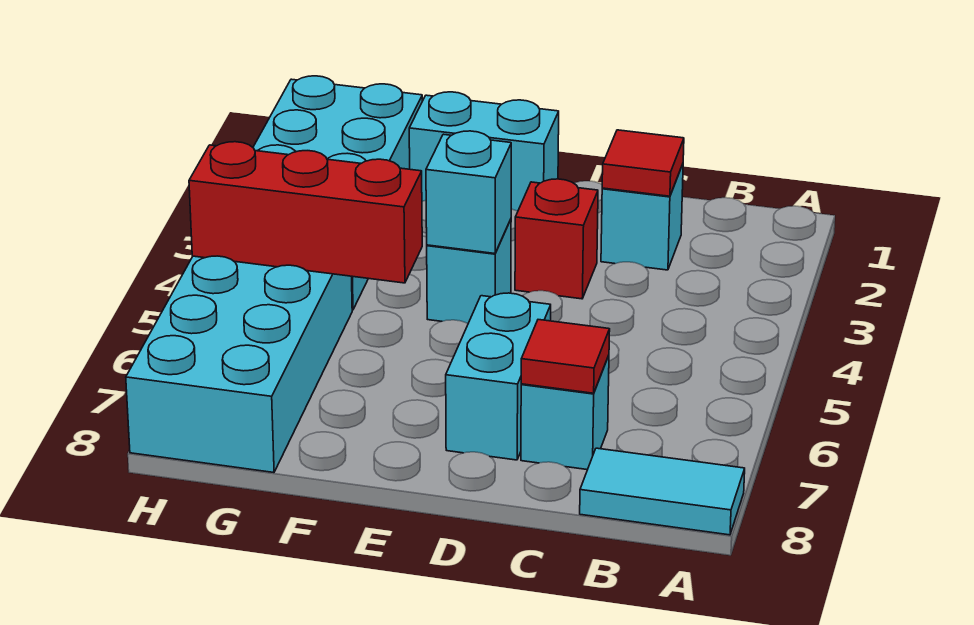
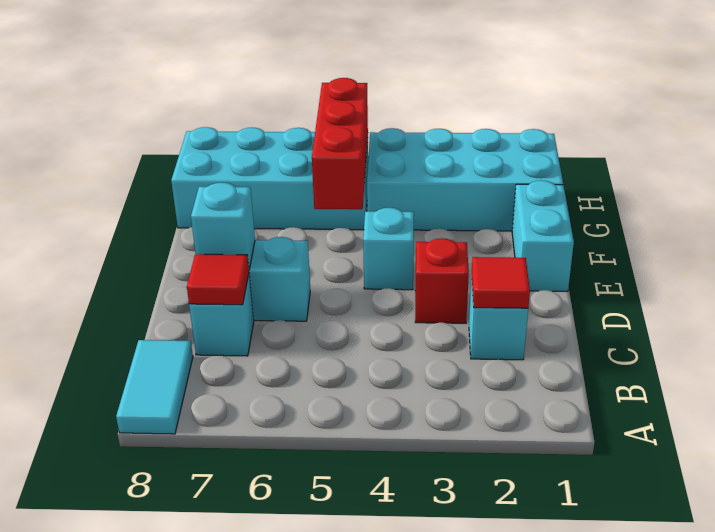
cyan 1x1 brick [426,131,511,254] -> cyan 1x1 brick moved to [191,182,255,269]

